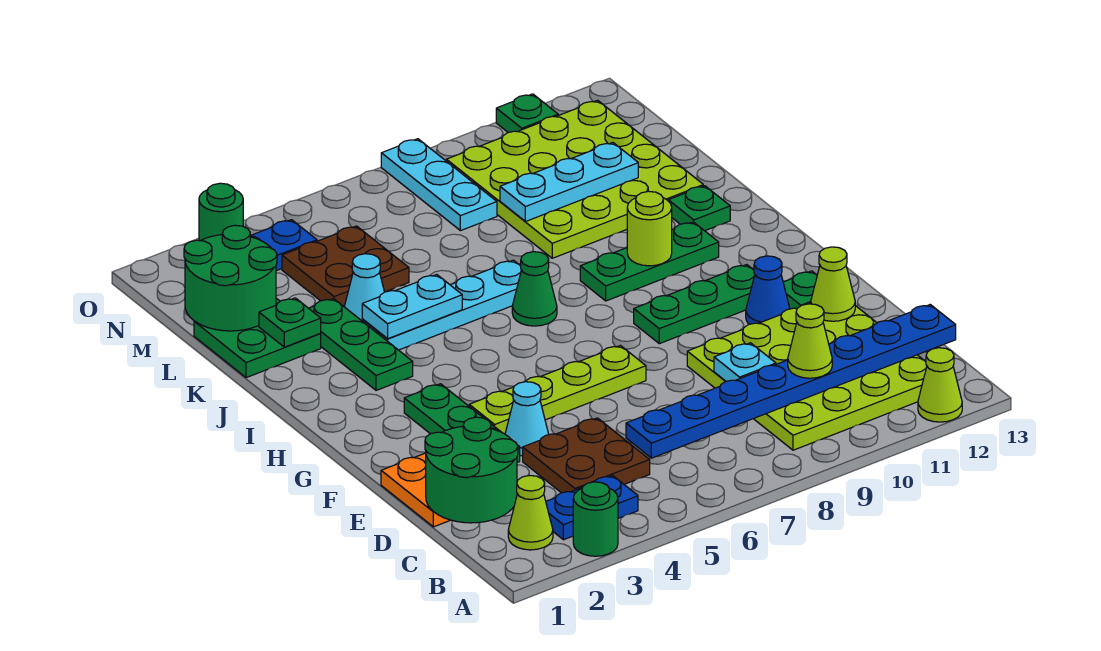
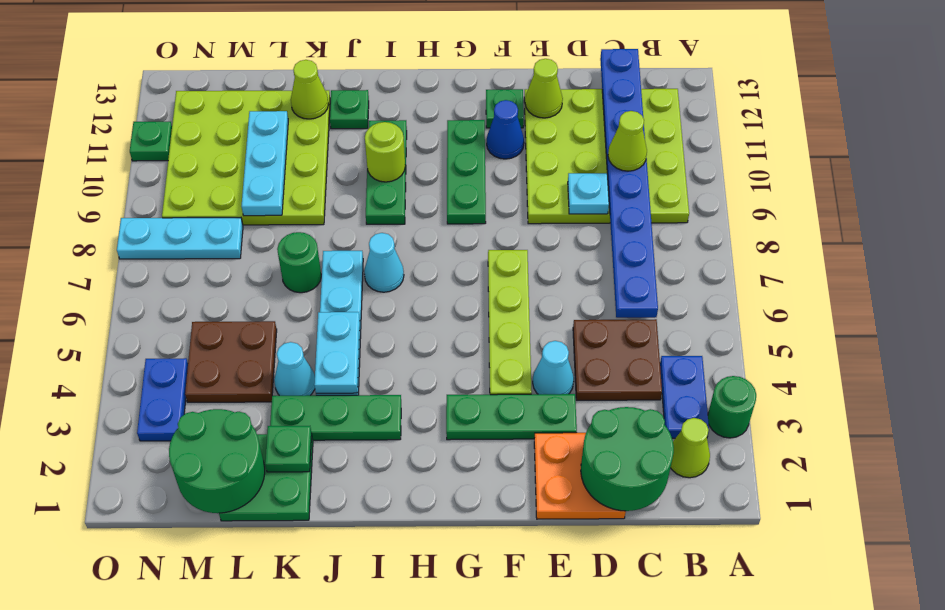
lime 1x1 cone [918,348,962,422] -> lime 1x1 cone moved to [291,60,329,119]
green 1x1 cone [512,252,557,326] -> cyan 1x1 cone [364,233,404,292]
green 1x1 round brick [199,183,243,241] -> green 1x1 round brick moved to [277,232,321,293]

